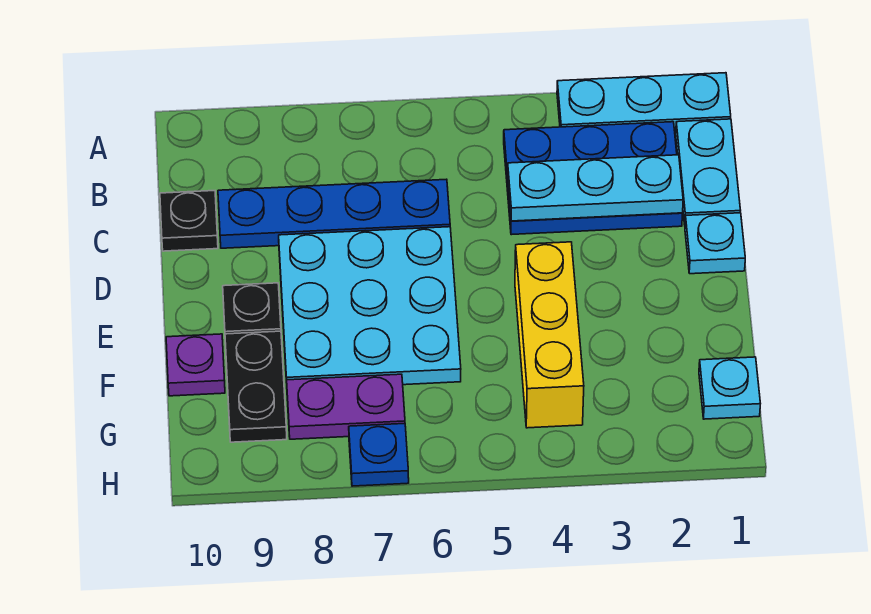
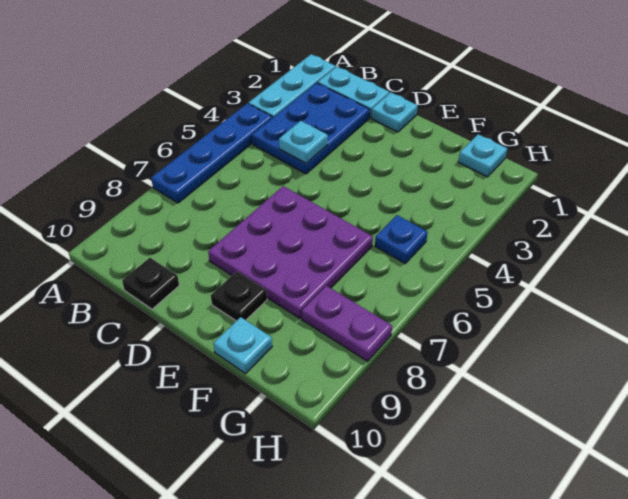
cyan 1x3 plate [508,155,683,221] -> cyan 1x1 plate [279,121,328,163]
blue 1x4 plate [218,179,450,248] -> blue 1x4 plate moved to [151,103,272,203]
cyan 3x3 plate [279,227,461,385] -> purple 3x3 plate [208,186,373,318]
yellow 1x3 brick [515,242,584,428] -> none
black 1x2 plate [225,331,287,442] -> none
purple 1x1 plate [166,334,225,396] -> cyan 1x1 plate [213,317,272,374]
purple 1x2 plate [287,374,405,439] -> purple 1x2 plate turned to [302,286,392,361]
blue 1x1 plate [349,424,409,486] -> blue 1x1 plate moved to [375,215,428,263]

